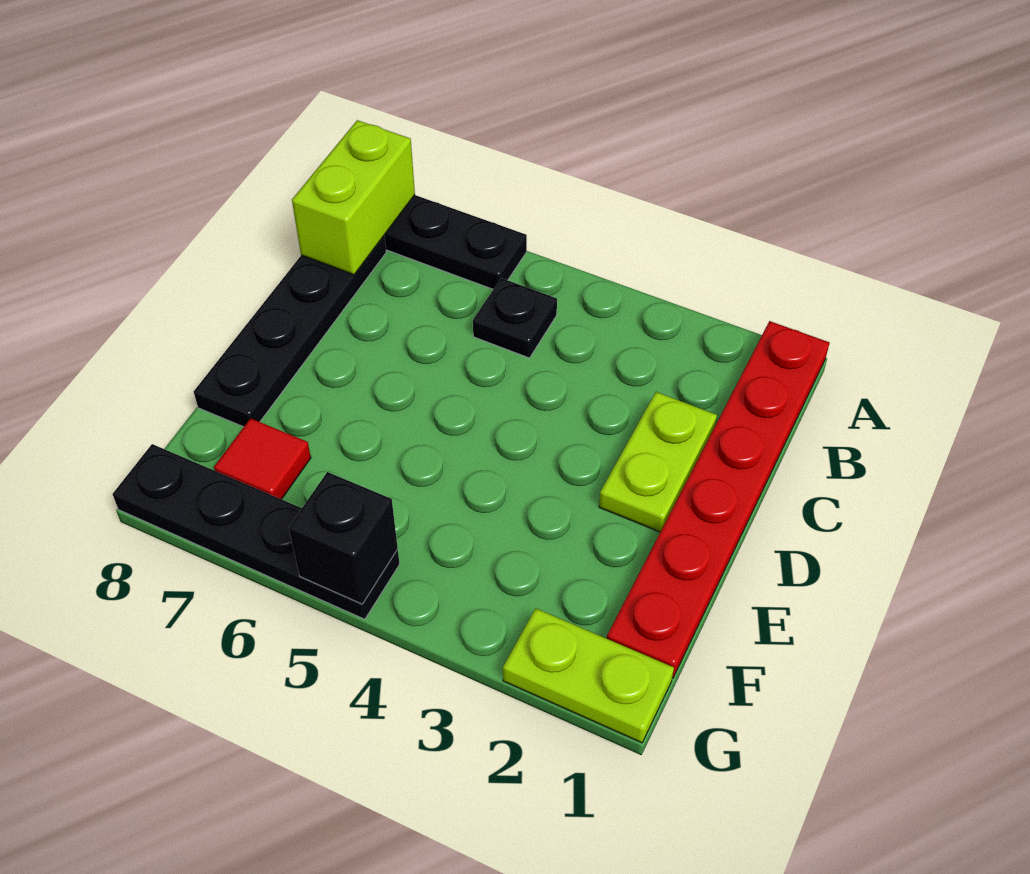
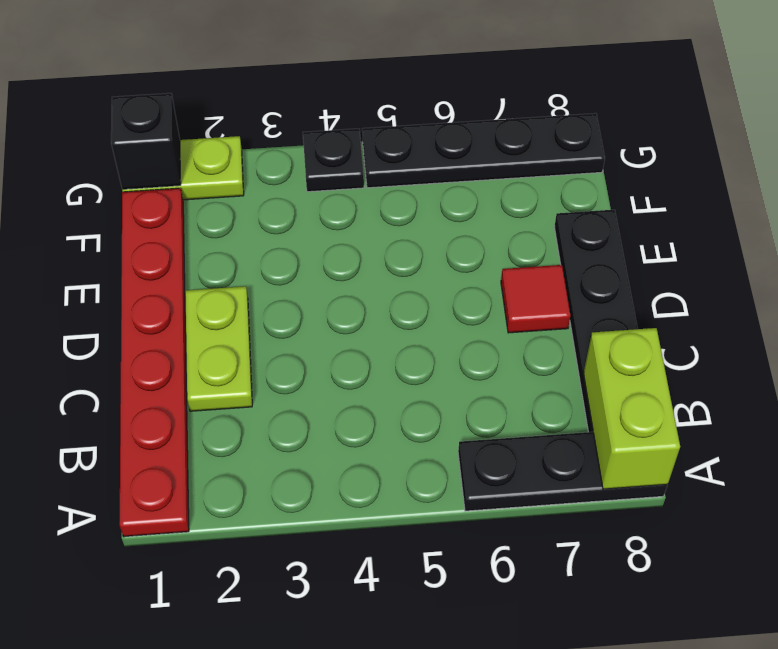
black 1x1 plate [473,278,557,358] -> black 1x1 plate moved to [303,129,364,192]
red 1x1 tile [214,418,311,499] -> red 1x1 tile moved to [501,265,570,333]
black 1x1 brick [289,472,398,604] -> black 1x1 brick moved to [111,93,181,189]

